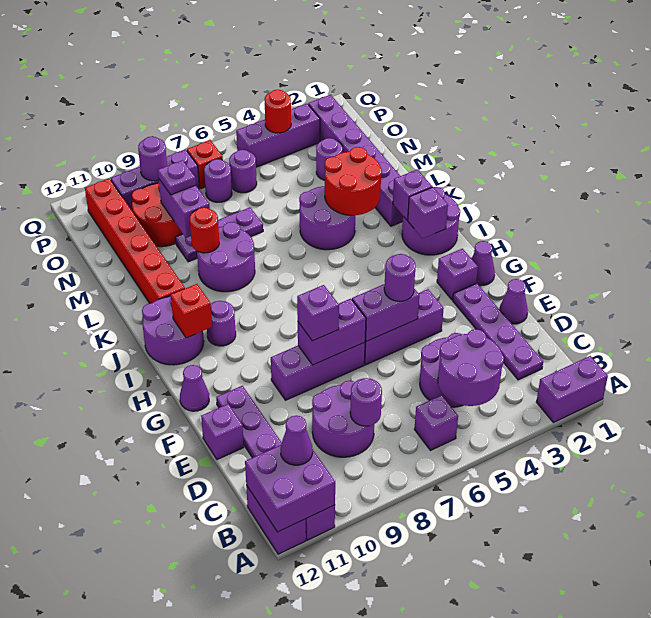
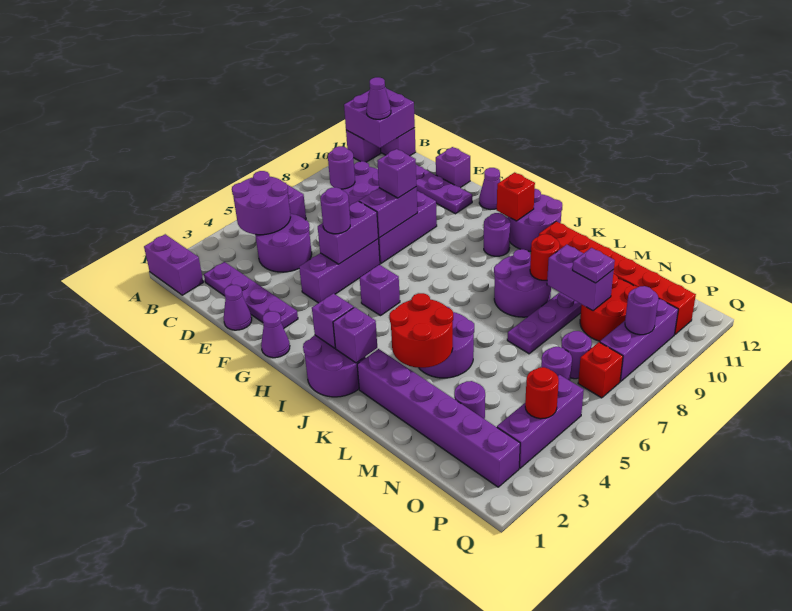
purple 1x2 brick [536,356,608,422] -> purple 1x2 brick turned to [144,234,203,295]
purple 1x1 brick [437,249,478,300] -> purple 1x1 brick moved to [360,265,400,316]

